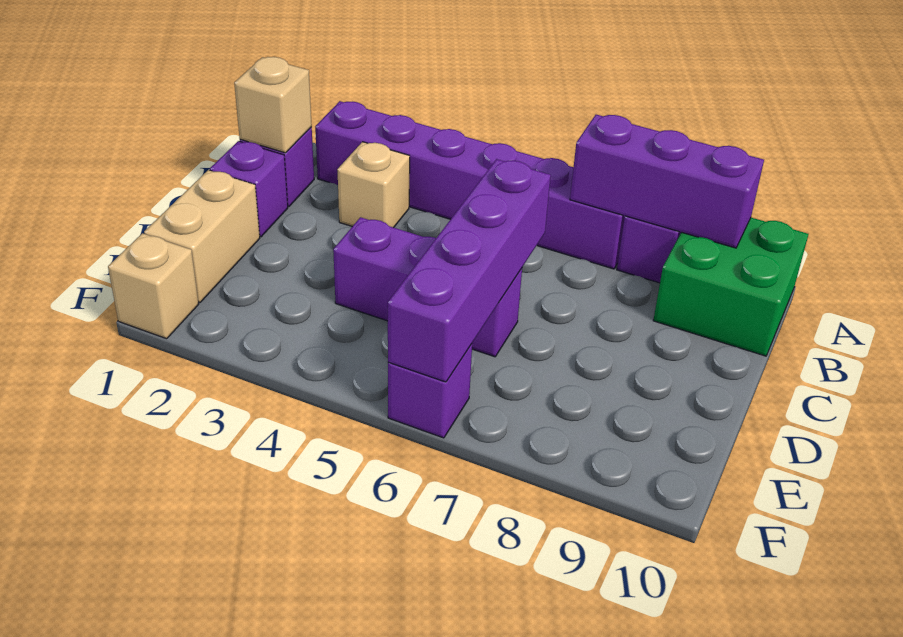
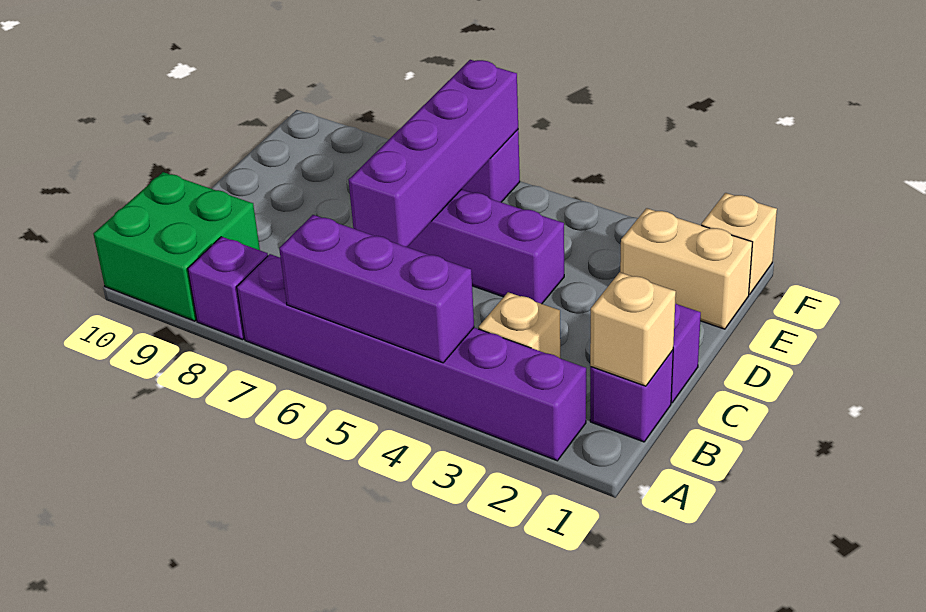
purple 1x3 brick [570,115,764,248] -> purple 1x3 brick moved to [279,215,474,363]
tan 1x2 brick [144,170,260,302] -> tan 1x2 brick turned to [620,208,753,329]

